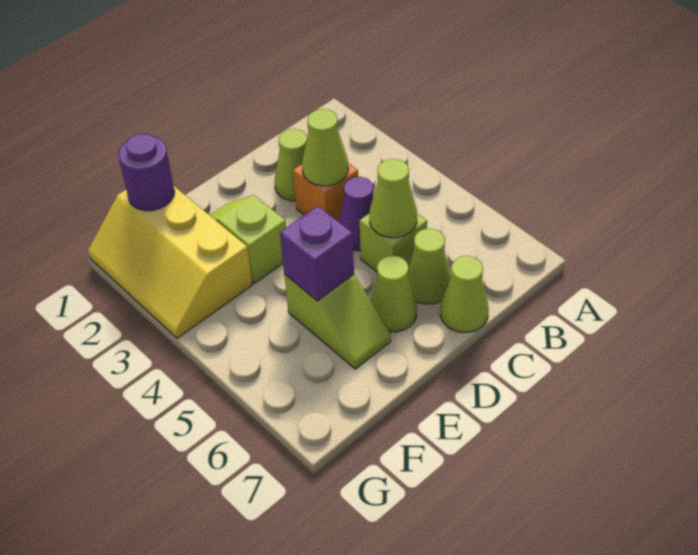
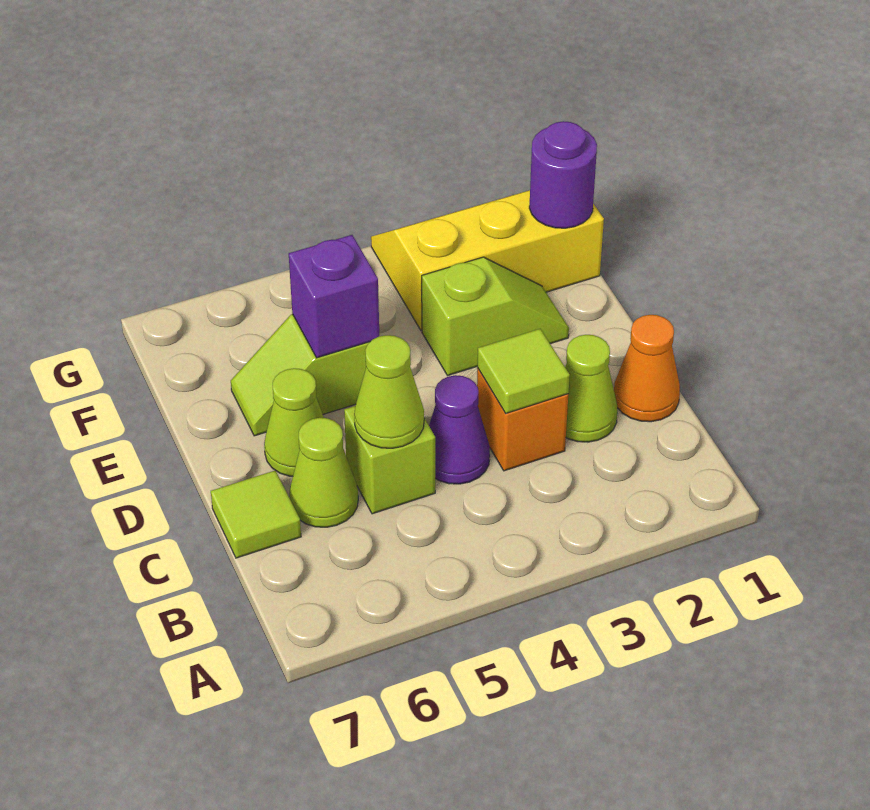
none -> orange 1x1 cone [614,315,680,422]
lime 1x1 cone [302,109,348,186] -> lime 1x1 tile [478,329,570,413]
lime 1x1 cone [440,256,489,332] -> lime 1x1 tile [211,470,301,558]

